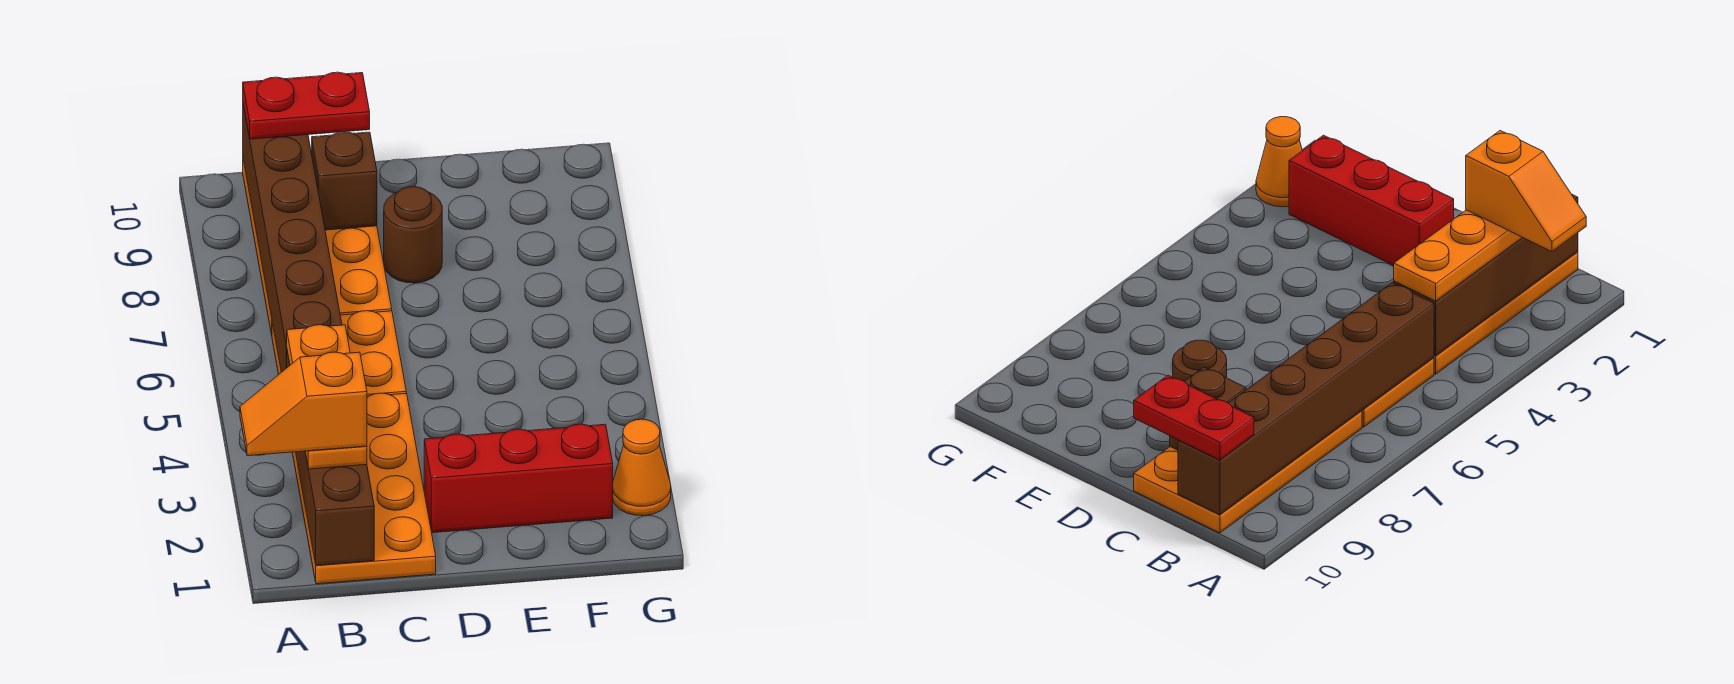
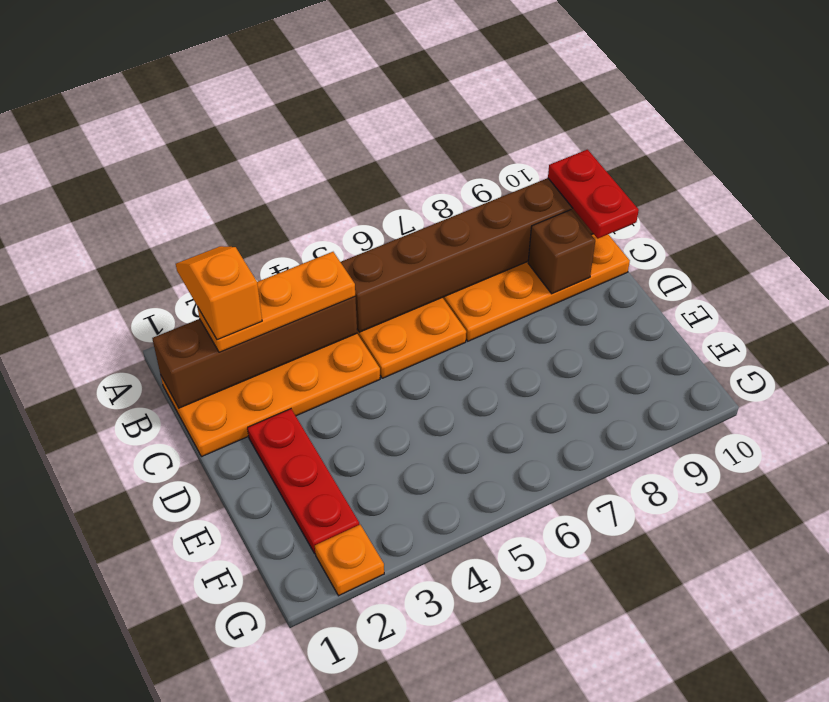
red 1x3 brick [424,424,613,533] -> red 1x3 plate [247,409,359,553]
brown 1x1 round brick [384,187,442,283] -> none
orange 1x1 cone [613,419,671,516] -> orange 1x1 plate [315,525,384,596]

